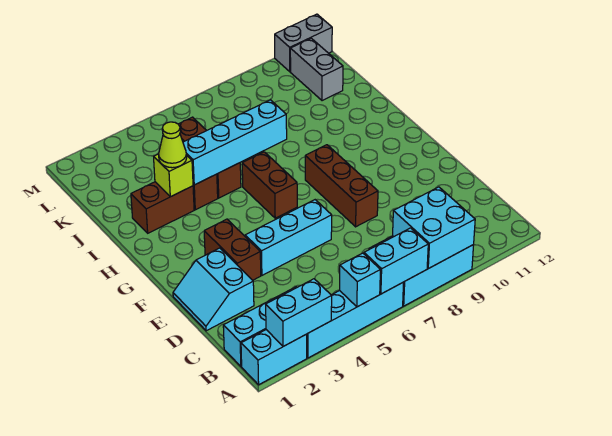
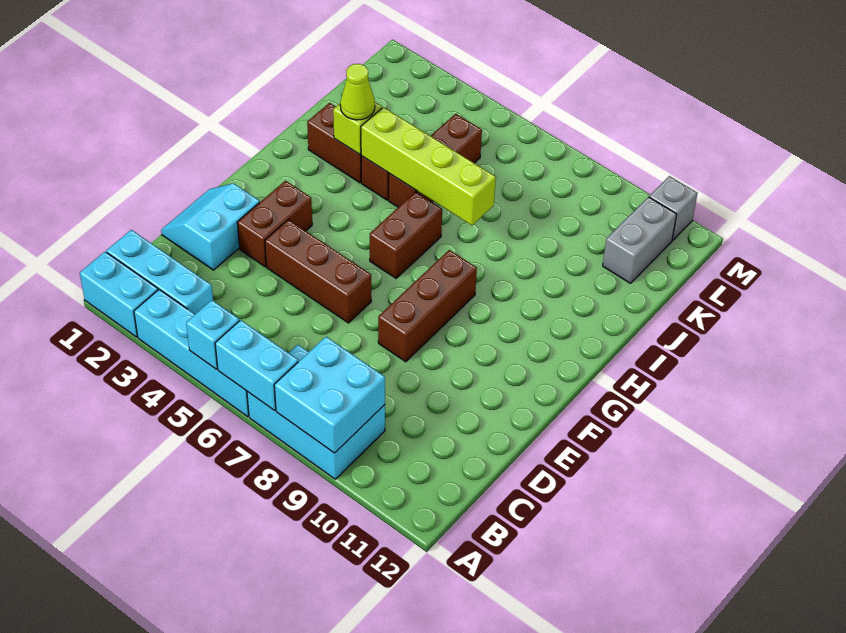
cyan 1x2 brick [266,279,332,346] -> none
cyan 1x3 brick [245,200,332,275] -> brown 1x3 brick [265,220,371,323]
cyan 1x4 brick [183,100,287,185] -> lime 1x4 brick [361,107,496,225]
grey 1x2 brick [275,14,332,72] -> grey 1x1 brick [649,176,697,240]

